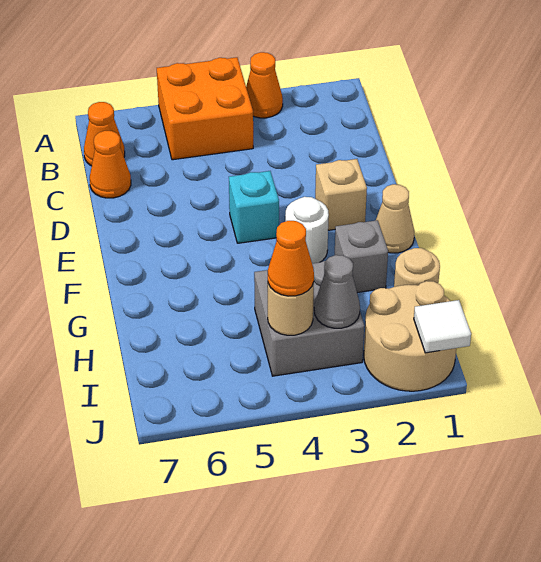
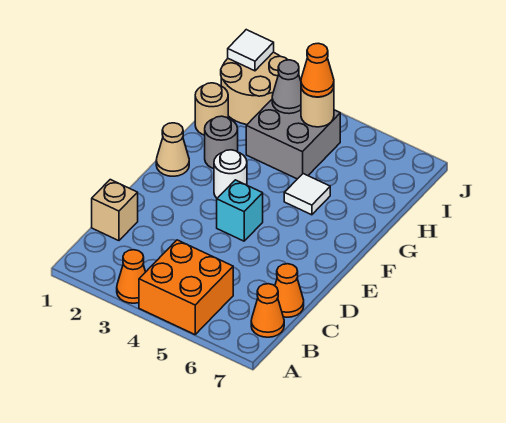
tan 1x1 brick [315,159,367,230] -> tan 1x1 brick moved to [92,180,138,241]
grey 1x1 brick [335,220,388,293] -> grey 1x1 round brick [205,116,238,169]
none -> white 1x1 tile [284,174,330,215]

